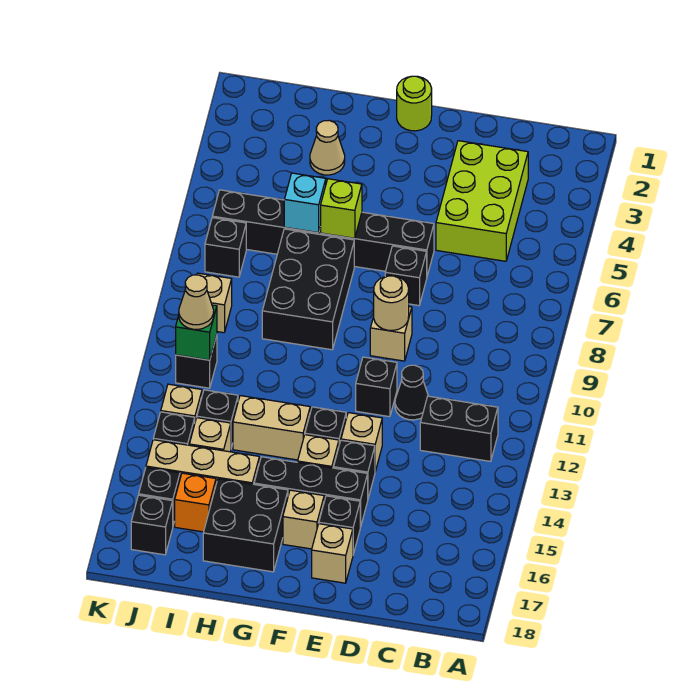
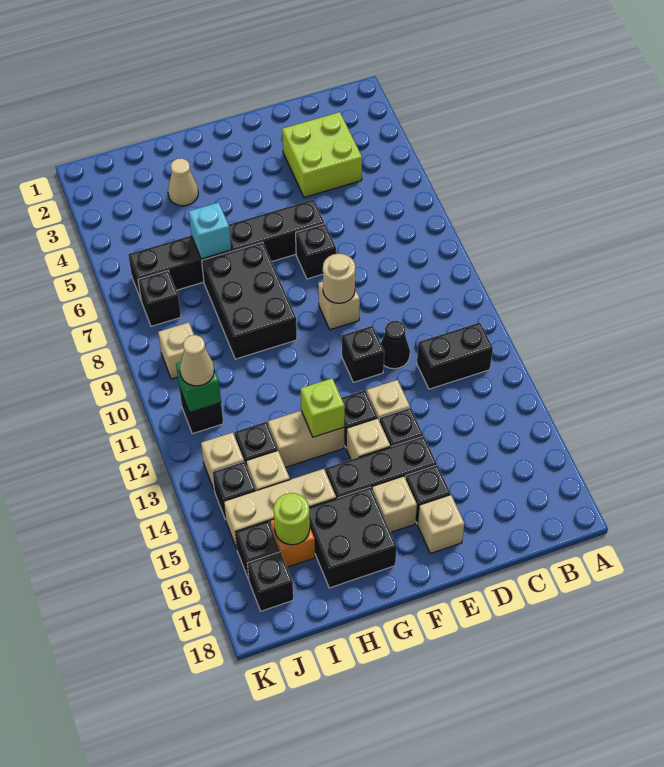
lime 2x3 brick [436,141,528,261] -> lime 2x2 brick [282,112,362,197]
lime 1x1 round brick [397,76,432,131] -> lime 1x1 round brick moved to [274,493,310,545]
lime 1x1 brick [321,179,362,238] -> lime 1x1 brick moved to [301,378,345,437]

